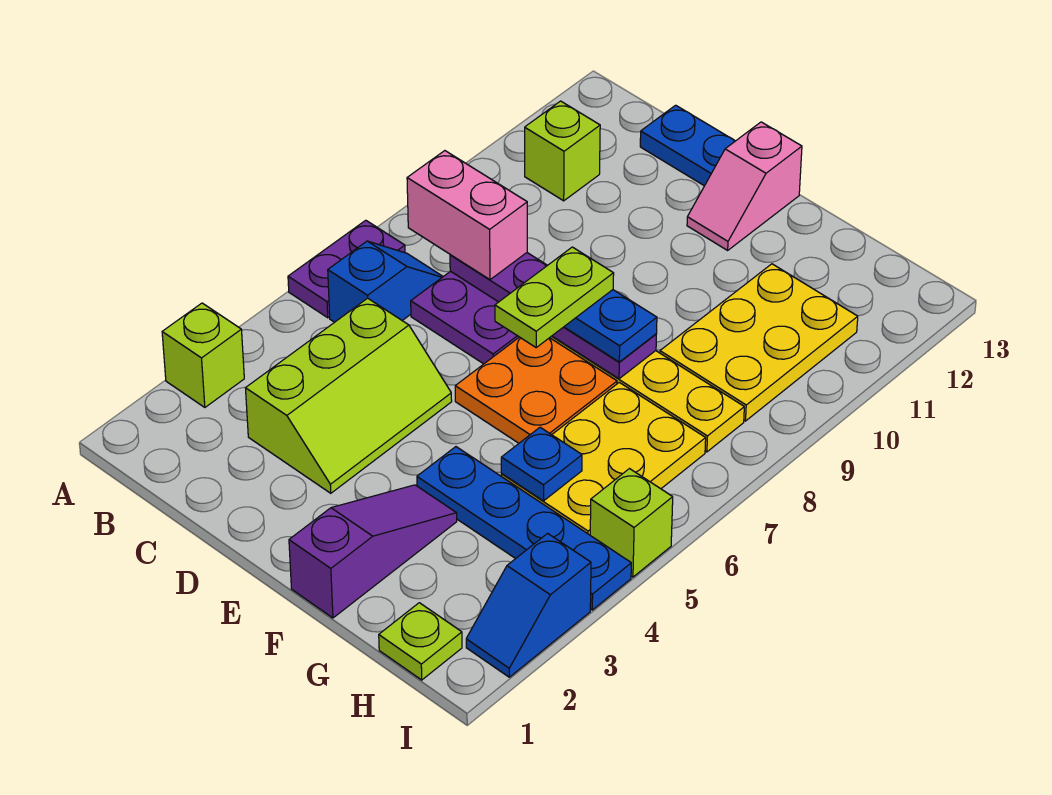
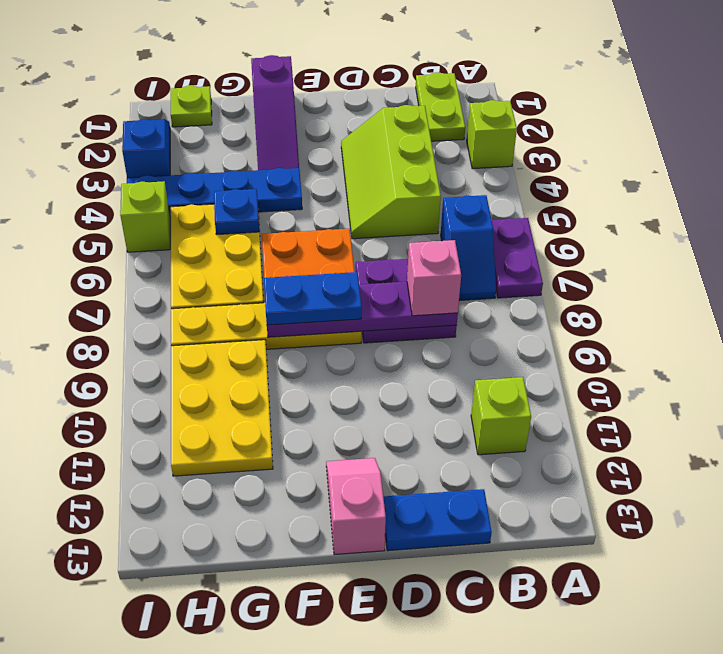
pink 1x2 brick [407,151,527,280] -> pink 1x1 brick [407,240,461,316]
lime 1x2 plate [495,247,614,347] -> lime 1x2 plate moved to [416,72,465,141]

